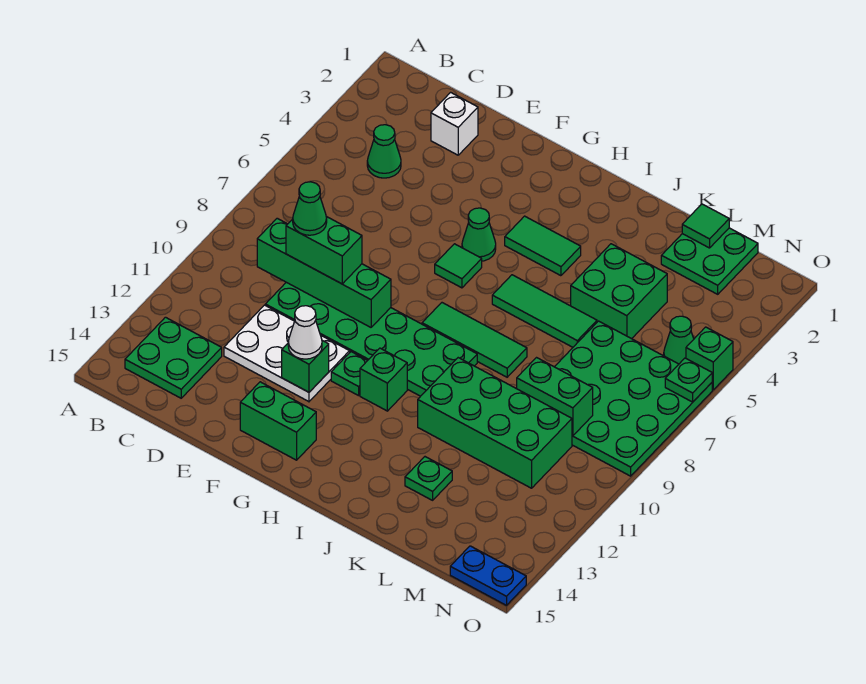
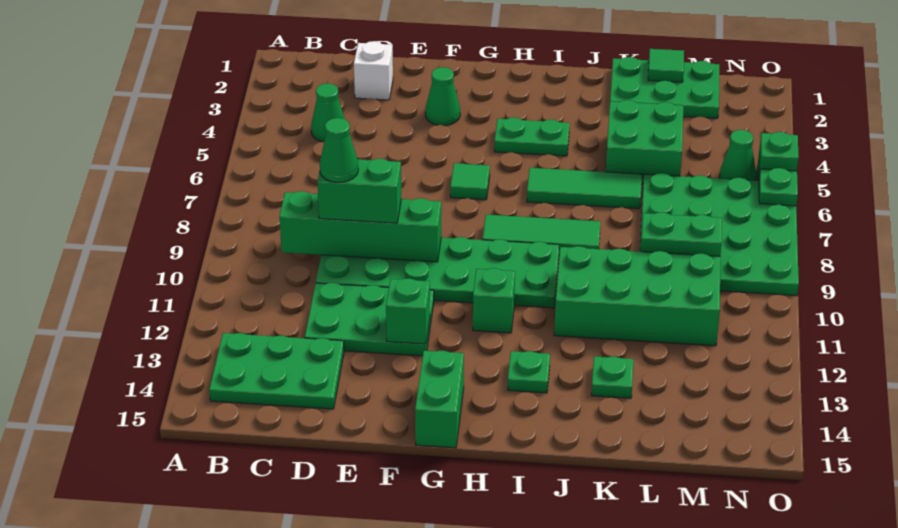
green 2x2 plate [125,317,222,398] -> green 2x3 plate [209,333,344,409]
white 2x3 plate [224,305,350,402] -> green 2x3 plate [305,283,434,356]
white 1x1 cone [288,306,322,359] -> none
green 1x2 brick [240,382,316,460] -> green 1x2 brick turned to [415,351,464,448]
green 1x1 cone [462,208,496,261] -> green 1x1 cone moved to [425,67,460,126]
green 1x1 plate [331,352,368,396] -> green 1x1 plate moved to [508,351,550,393]
green 1x2 tile [505,216,581,276] -> green 1x2 plate [494,117,570,156]
green 2x2 plate [661,228,758,294] -> green 2x3 plate [610,57,719,118]
blue 1x2 plate [450,546,526,605] -> none

